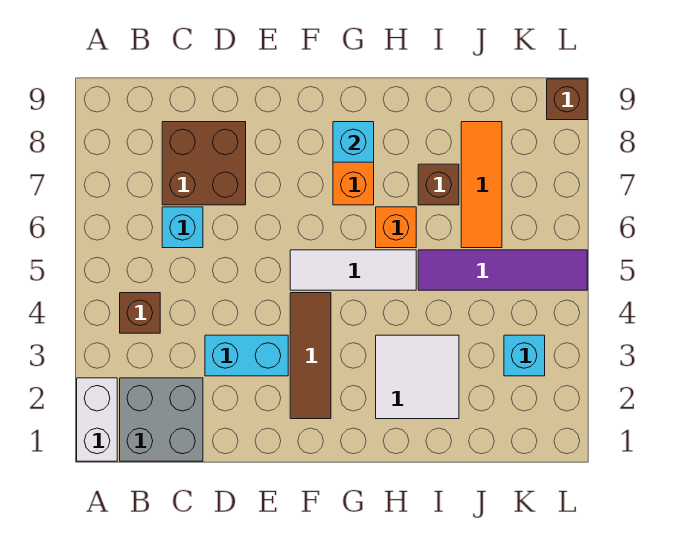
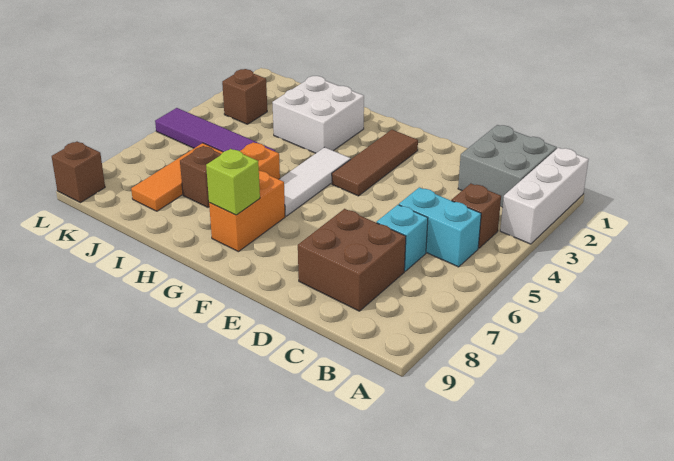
white 1x2 brick [77,378,117,461] -> white 1x3 brick [500,148,589,244]
cyan 1x2 brick [205,335,288,376] -> cyan 1x2 brick moved to [399,187,481,267]
white 1x3 tile [290,250,416,290] -> white 1x3 tile turned to [279,147,351,216]
cyan 1x1 brick [333,122,374,162] -> lime 1x1 brick [206,149,260,215]
white 2x2 tile [376,335,459,419] -> white 2x2 brick [272,76,364,153]
cyan 1x1 brick [504,335,545,376] -> brown 1x1 brick [222,69,267,124]

